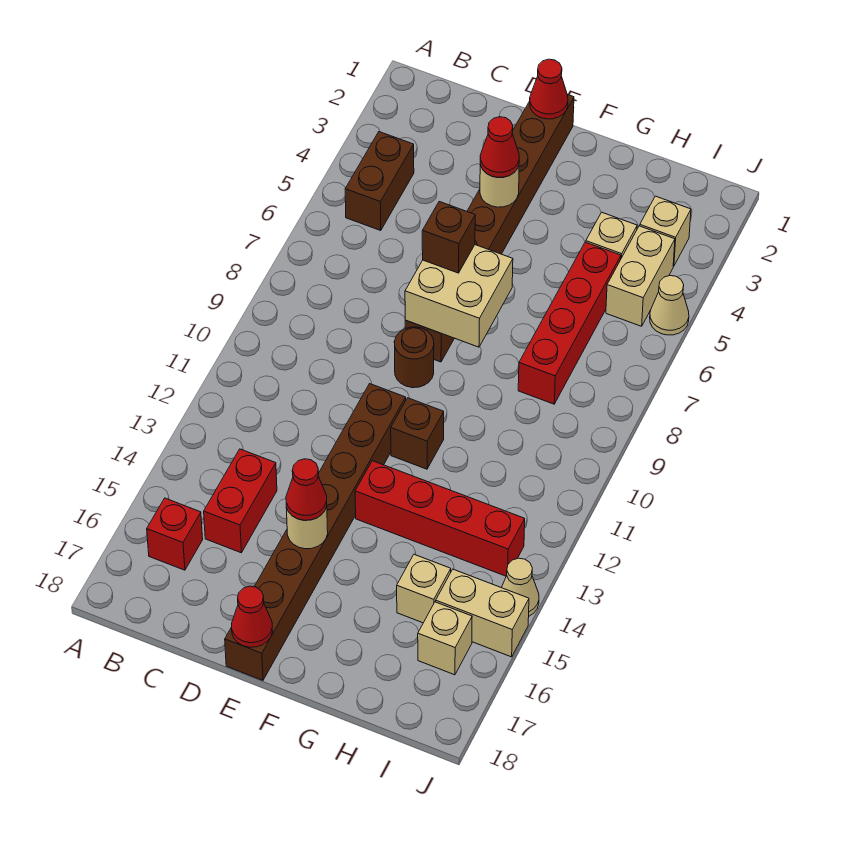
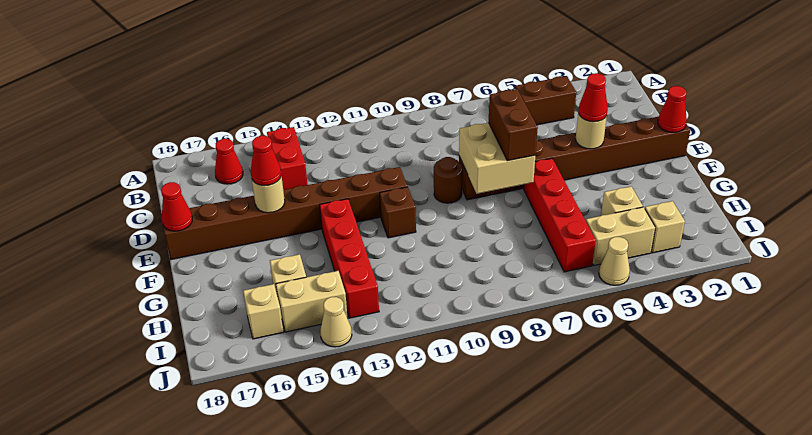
red 1x1 brick [147,498,203,570] -> red 1x1 cone [215,139,243,184]
red 1x2 brick [204,449,277,553] -> red 1x2 brick turned to [267,127,308,190]
brown 1x1 brick [422,202,475,273] -> brown 1x2 brick [489,89,538,161]
red 1x4 brick [518,242,621,404] -> red 1x4 brick turned to [524,158,596,272]
tan 1x2 brick [436,569,529,657] -> tan 1x2 brick turned to [276,271,348,332]

